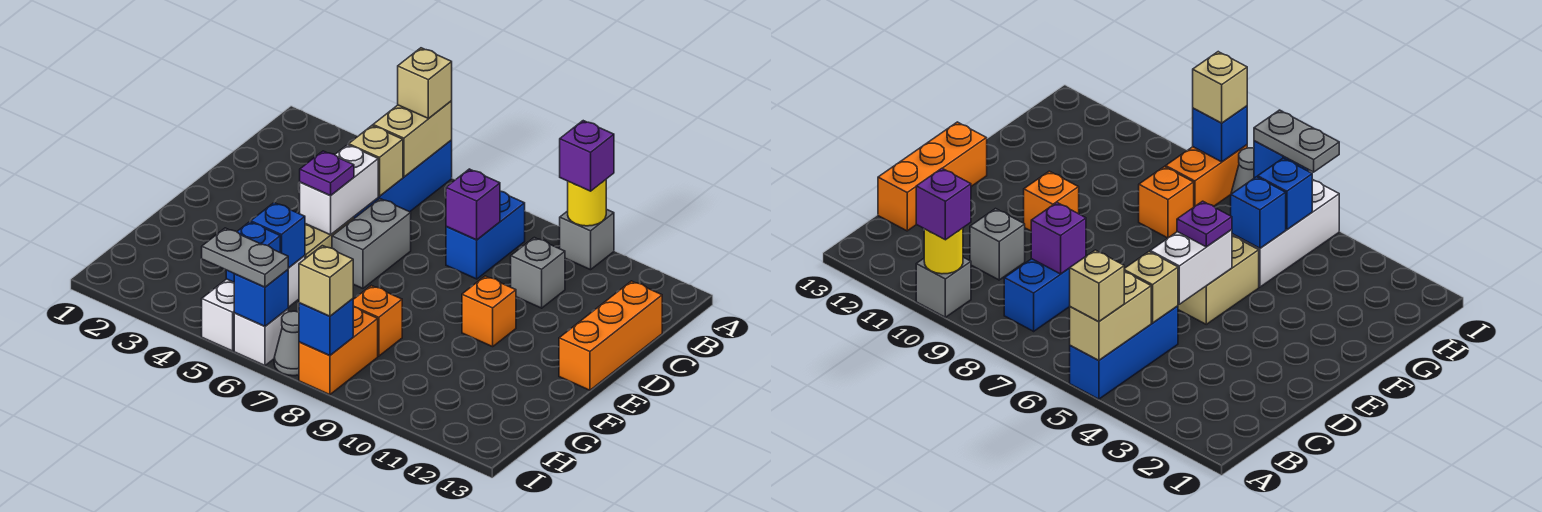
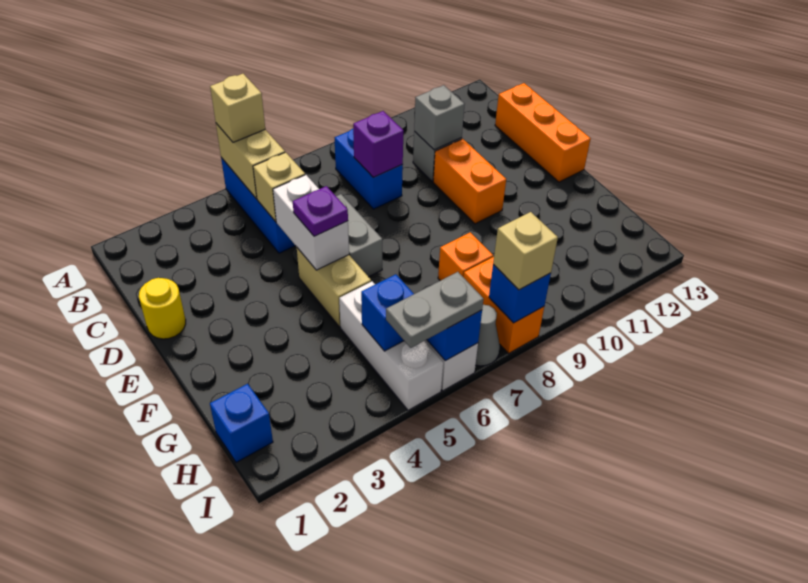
grey 1x1 brick [560,209,614,270] -> grey 1x1 brick moved to [414,85,465,150]
yellow 1x1 round brick [568,180,606,226] -> yellow 1x1 round brick moved to [139,278,186,339]
purple 1x1 brick [560,121,614,191] -> none
orange 1x1 brick [462,276,516,347] -> orange 1x2 brick [433,139,506,224]
blue 1x1 brick [251,203,305,268] -> blue 1x1 brick moved to [210,384,273,462]

